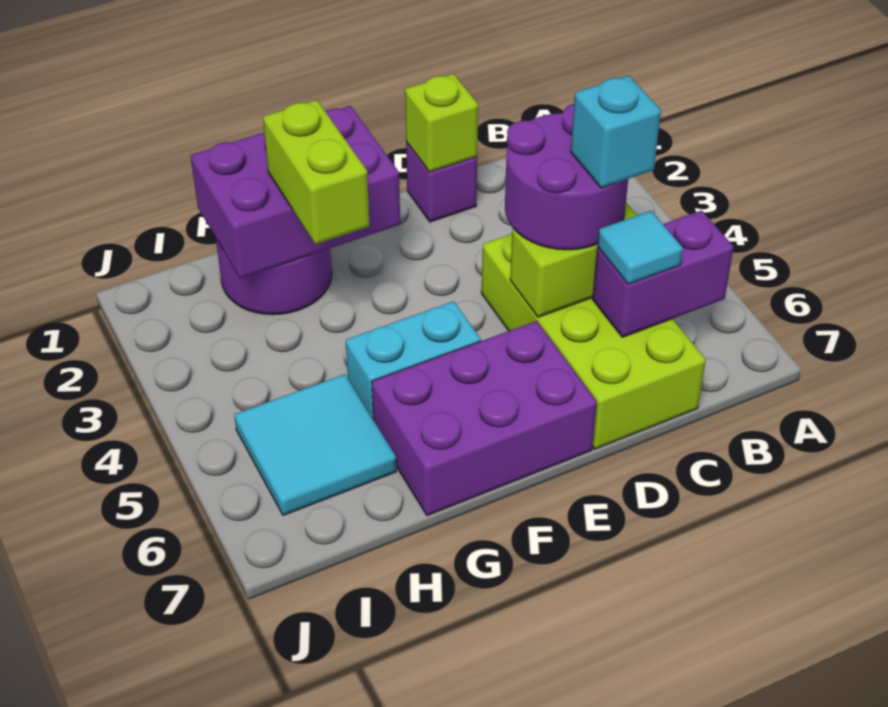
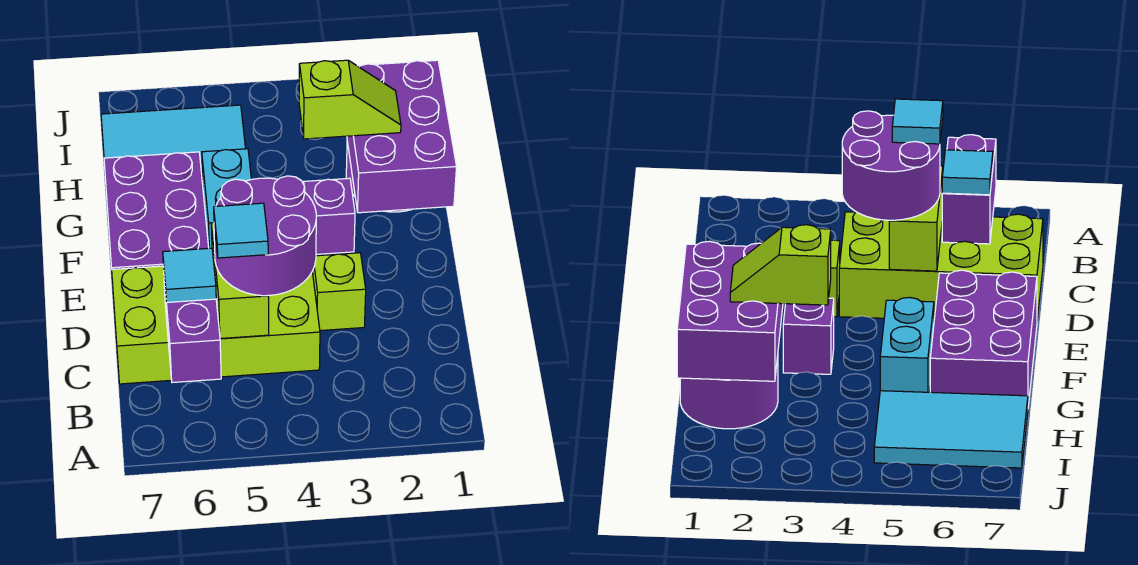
cyan 1x1 brick [571,75,661,188] -> cyan 1x1 tile [214,203,268,258]
purple 1x1 brick [406,142,477,222] -> purple 1x1 brick moved to [304,178,355,254]
lime 1x1 brick [405,74,478,172] -> lime 1x1 brick moved to [313,253,366,331]
lime 1x2 brick [263,100,370,244] -> lime 1x2 slope [299,60,401,139]
cyan 2x2 tile [234,374,396,515] -> cyan 2x3 tile [101,105,246,184]

